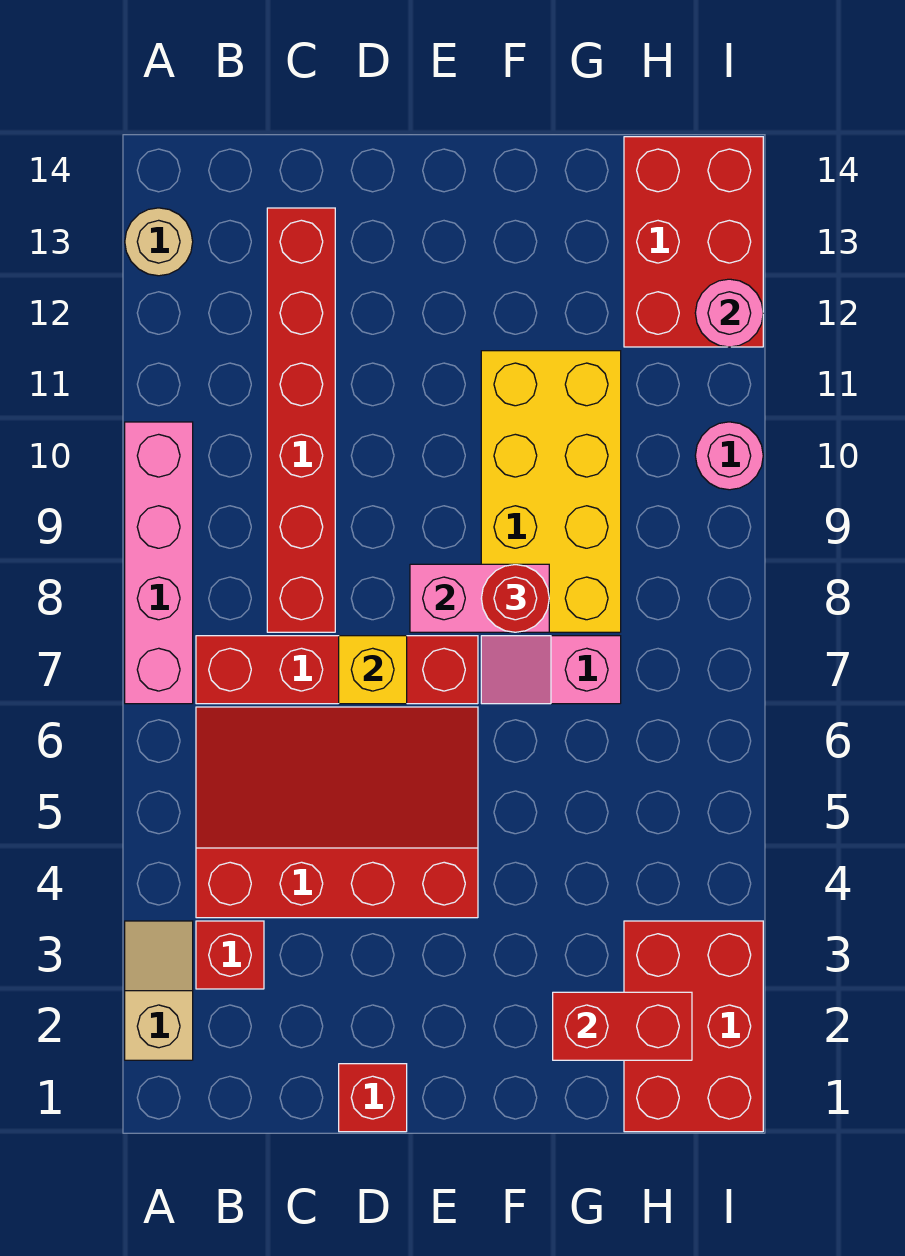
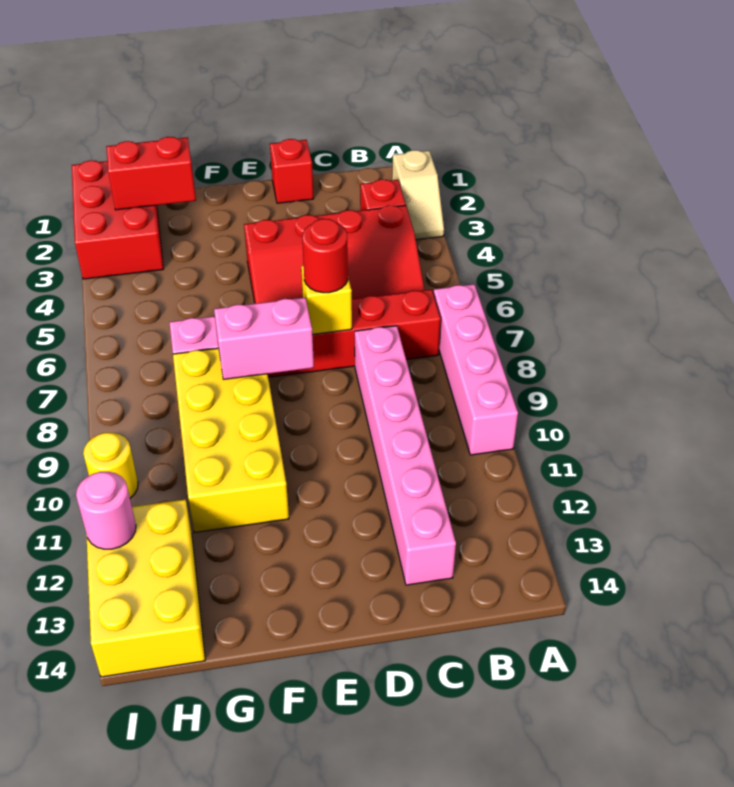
tan 1x1 round brick [125,208,193,276] -> none
red 1x6 brick [267,208,335,632] -> pink 1x6 brick [355,326,456,585]
red 1x1 round brick [481,565,549,632] -> red 1x1 round brick moved to [302,219,348,293]
red 2x3 brick [624,137,763,347] -> yellow 2x3 brick [86,499,205,677]
pink 1x1 round brick [695,422,763,490] -> yellow 1x1 round brick [83,433,138,498]

